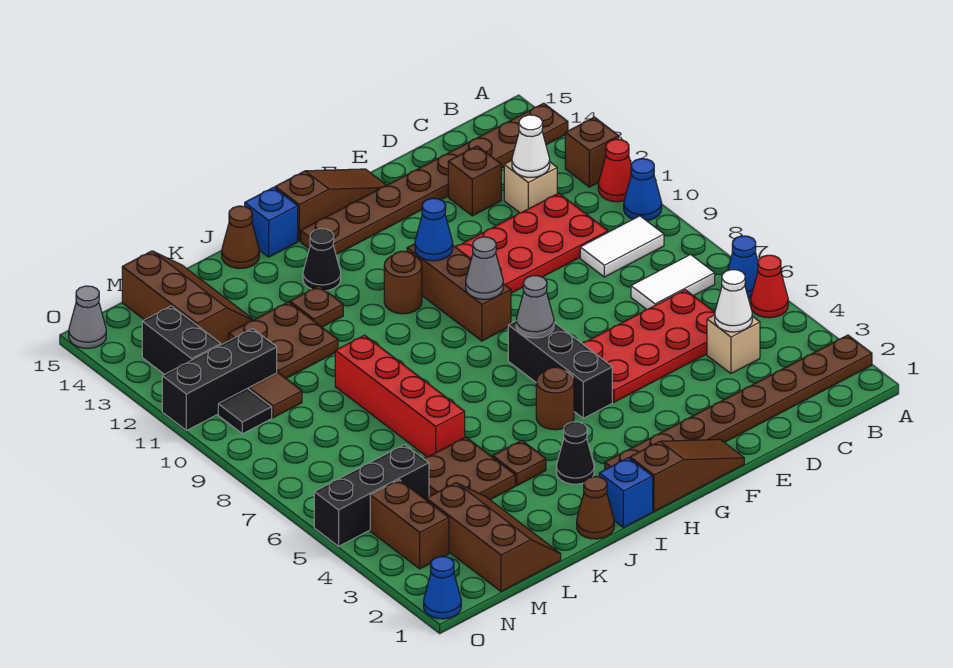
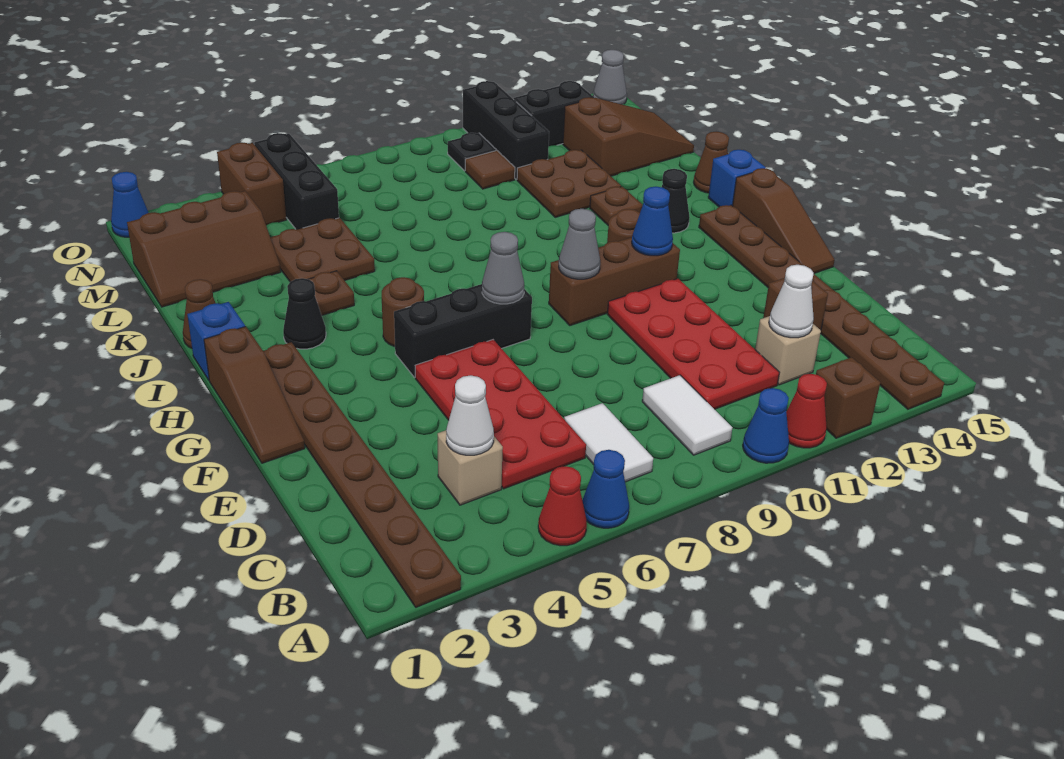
red 1x4 brick [335,335,465,457] -> none
brown 2x3 slope [122,251,253,345] -> brown 2x3 slope turned to [563,97,694,176]
brown 1x2 brick [370,480,449,569] -> brown 1x2 brick turned to [217,143,286,225]
black 1x1 tile [218,389,272,434] -> black 1x1 plate [448,133,496,171]

